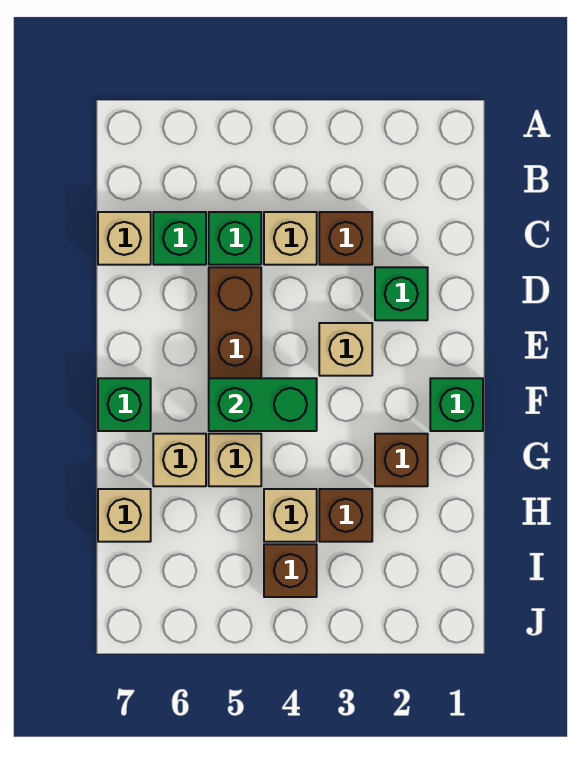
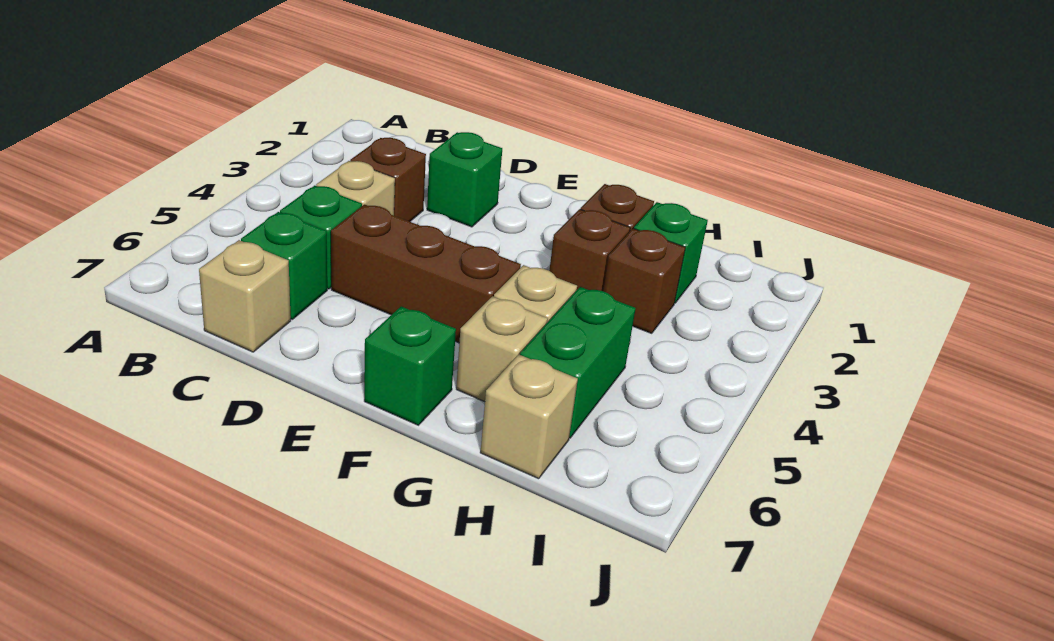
tan 1x1 brick [319,323,372,376] -> none
green 1x1 brick [430,378,483,431] -> green 1x1 brick moved to [634,202,708,303]
green 1x2 brick [209,378,317,431] -> green 1x2 brick moved to [520,287,636,438]
tan 1x1 brick [264,489,317,542] -> none
brown 1x1 brick [264,544,317,597] -> brown 1x1 brick moved to [549,209,630,291]

